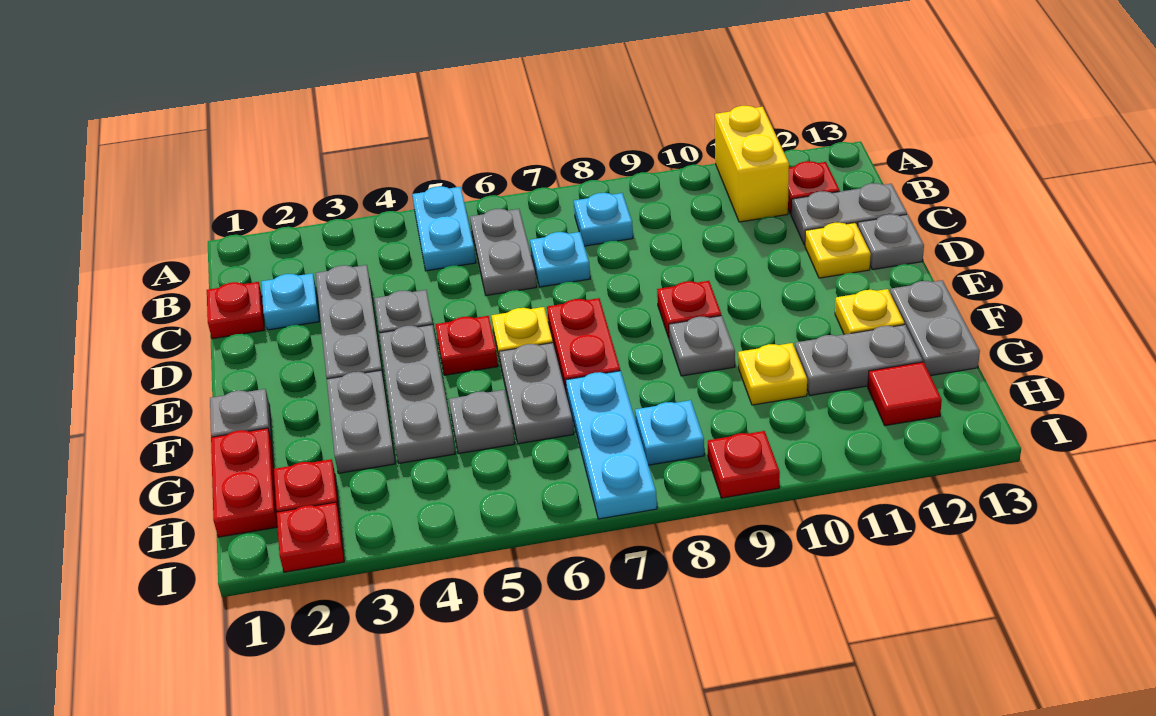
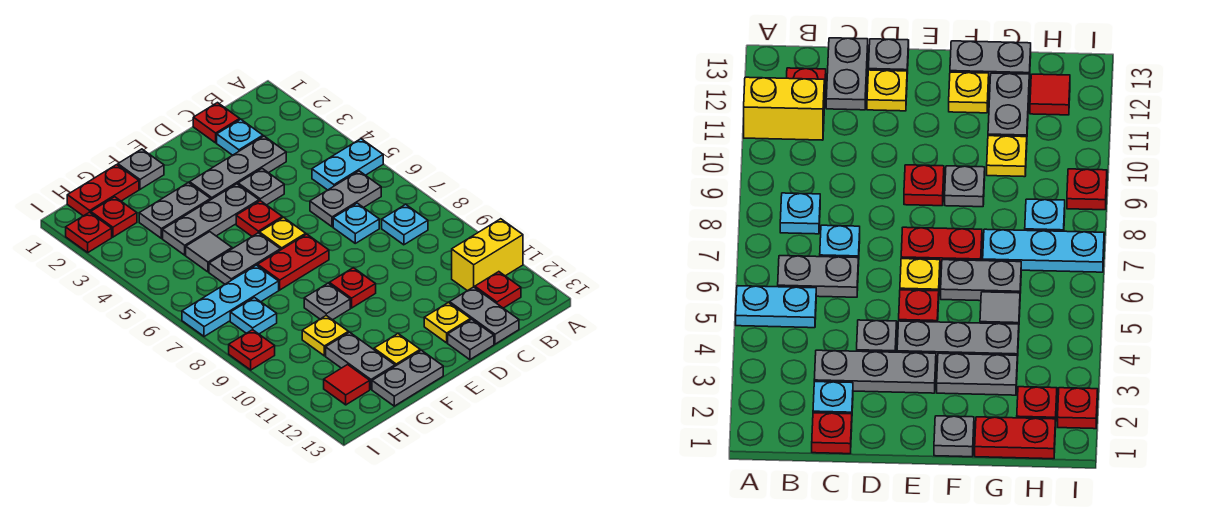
grey 1x1 plate [449,390,515,454] -> grey 1x1 tile [186,232,232,272]

